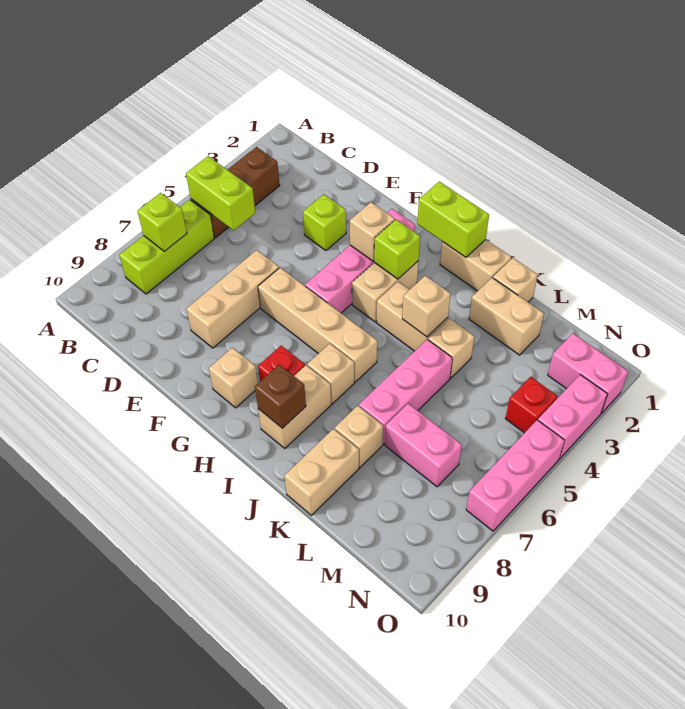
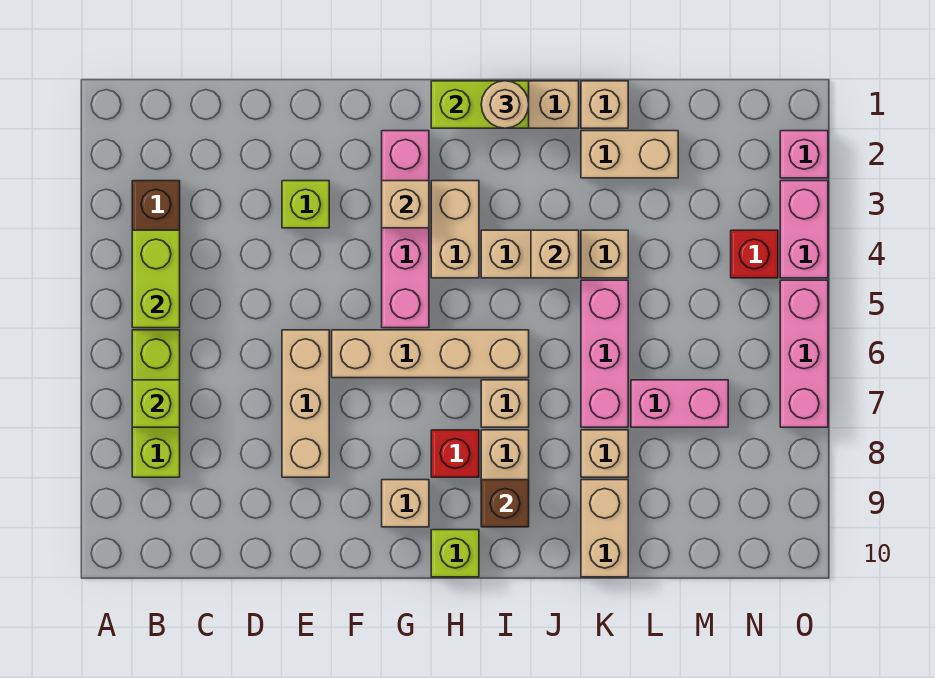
lime 1x2 brick [186,156,255,230] -> lime 1x2 brick turned to [132,230,180,328]
lime 1x1 brick [374,220,420,279] -> lime 1x1 brick moved to [431,530,479,577]
none -> tan 1x1 round brick [481,81,529,128]
pink 1x2 brick [548,333,628,413] -> pink 1x1 brick [780,131,828,178]

